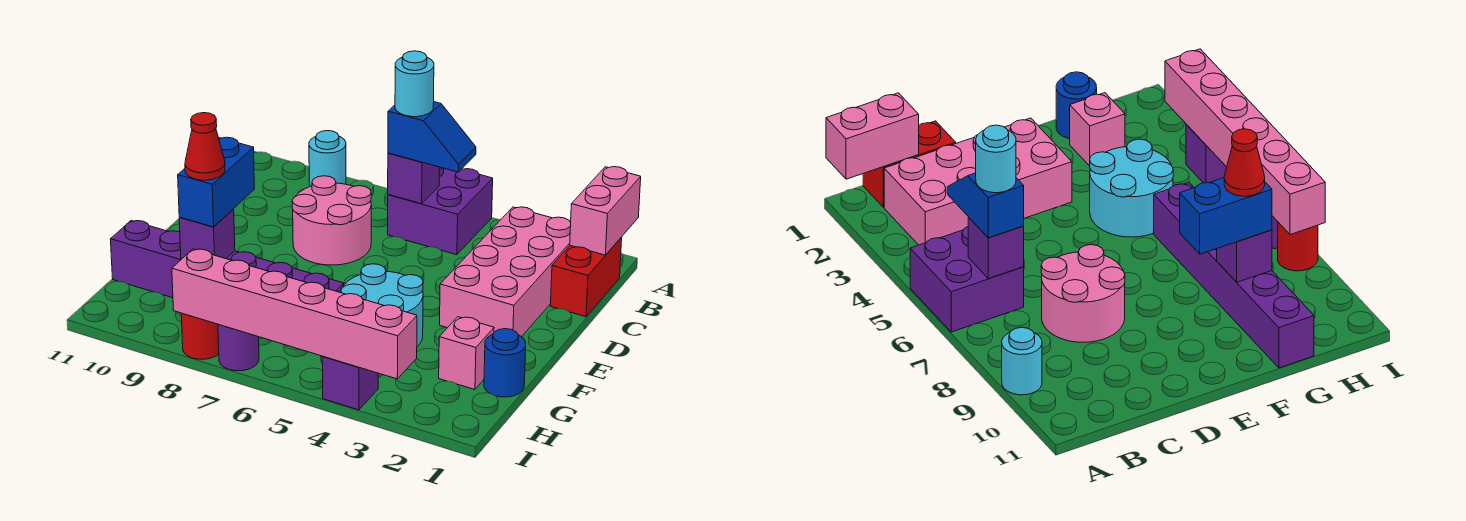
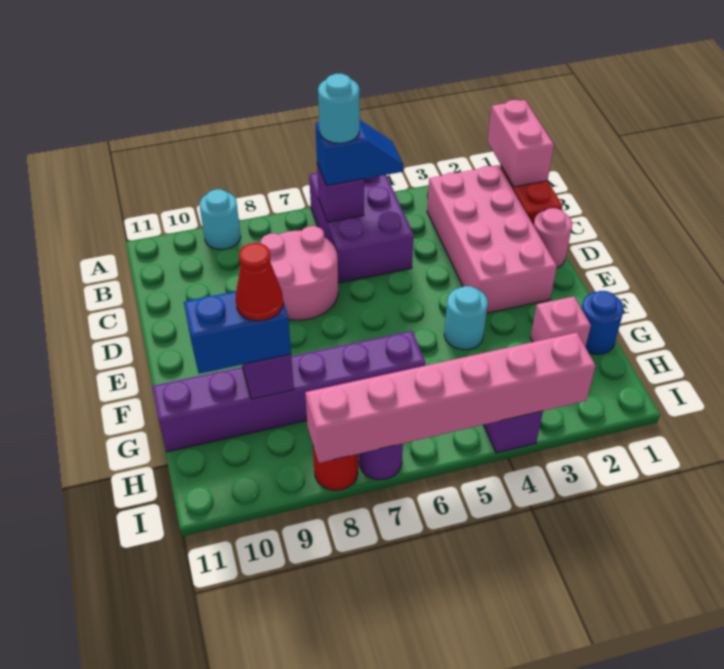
purple 2x2 brick [388,167,493,255] -> purple 2x3 brick [309,173,414,283]
none -> pink 1x1 round brick [534,208,572,267]
cyan 2x2 round brick [341,264,423,347] -> cyan 1x1 round brick [444,286,488,350]
blue 1x2 brick [178,137,254,227] -> blue 1x2 brick turned to [184,291,291,374]

